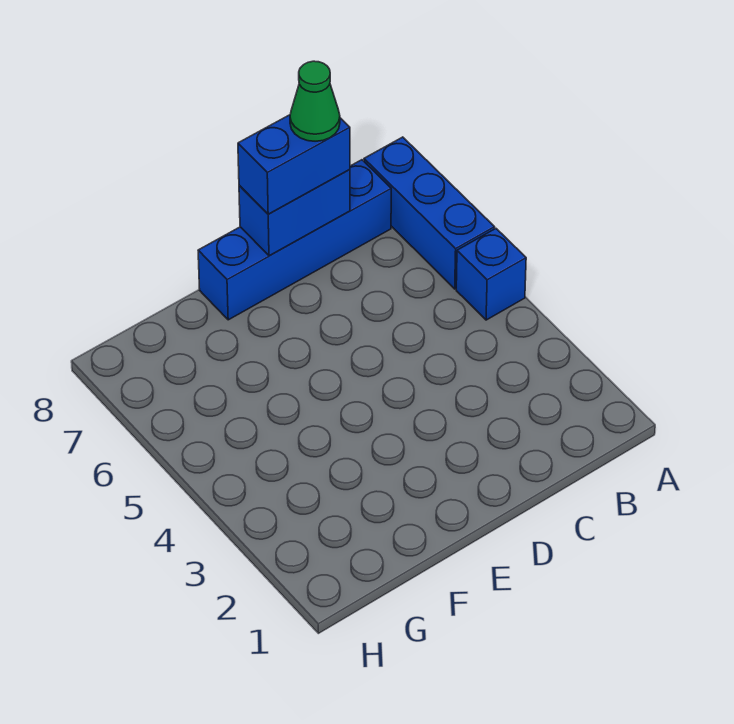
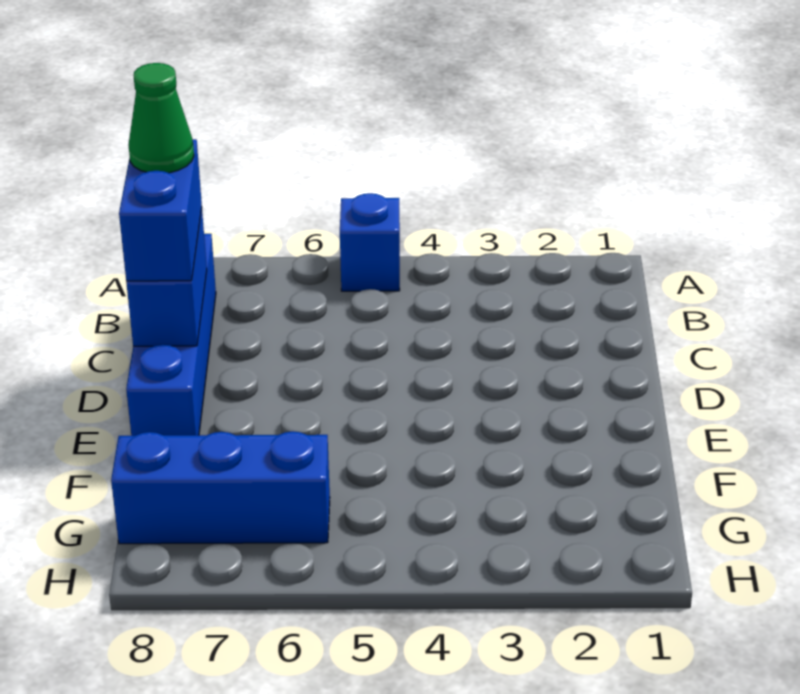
blue 1x3 brick [364,137,495,289] -> blue 1x3 brick moved to [111,431,330,544]

